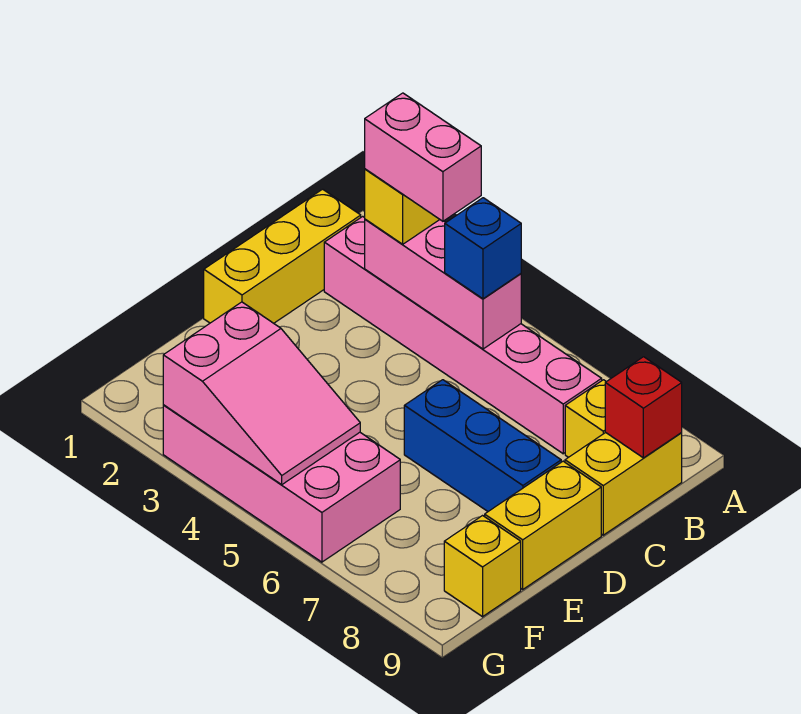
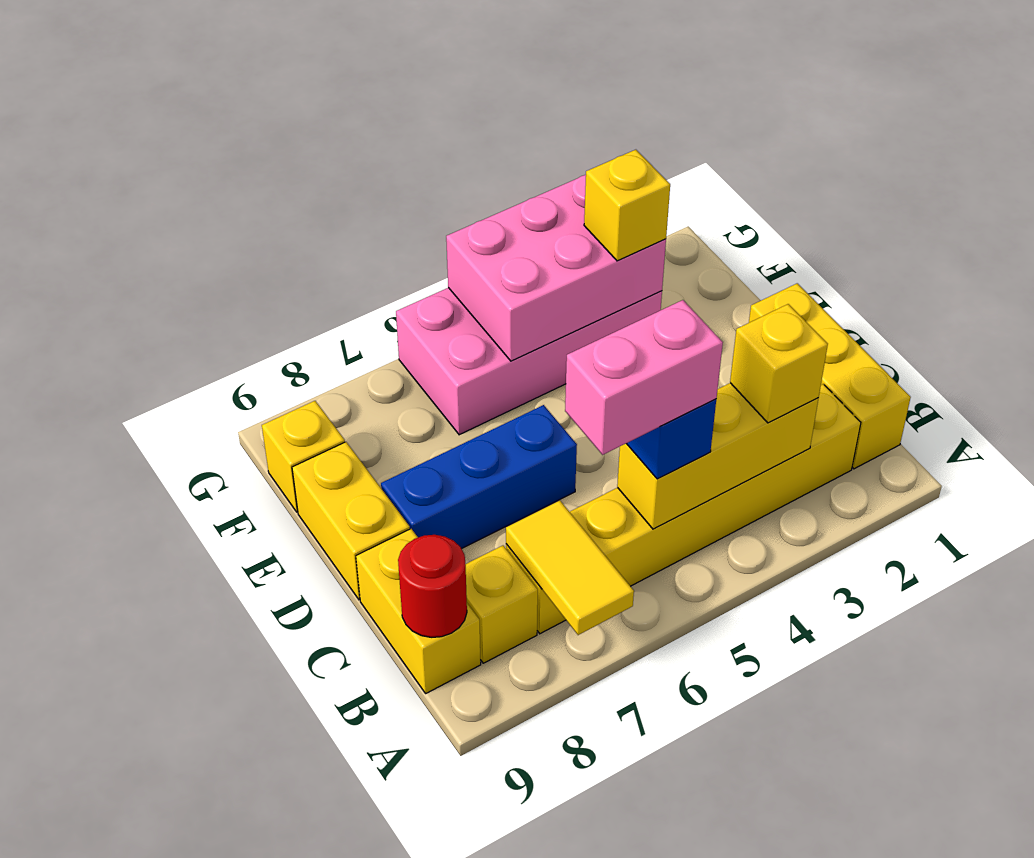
none -> yellow 1x2 tile [506,501,634,635]
pink 1x6 brick [324,216,602,454] -> yellow 1x6 brick [506,384,861,634]
pink 1x3 brick [365,219,521,349] -> yellow 1x3 brick [617,383,819,529]
pink 1x2 brick [365,93,481,221] -> pink 1x2 brick moved to [565,300,723,455]
red 1x1 brick [605,357,682,458] -> red 1x1 round brick [398,535,467,637]
pink 2x3 slope [163,302,360,485] -> pink 2x3 brick [446,175,666,361]
none -> yellow 1x1 brick [584,150,670,261]

